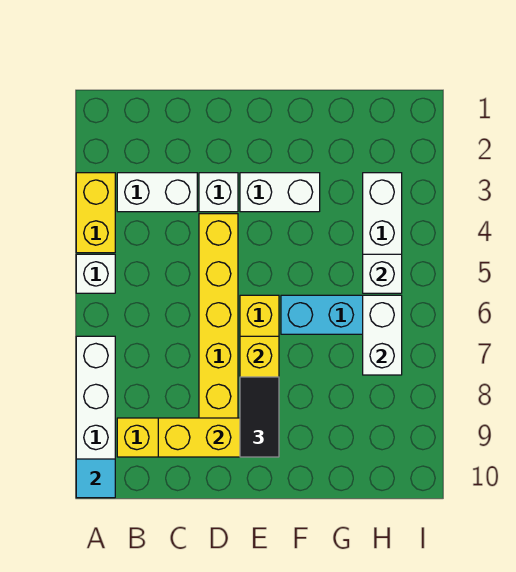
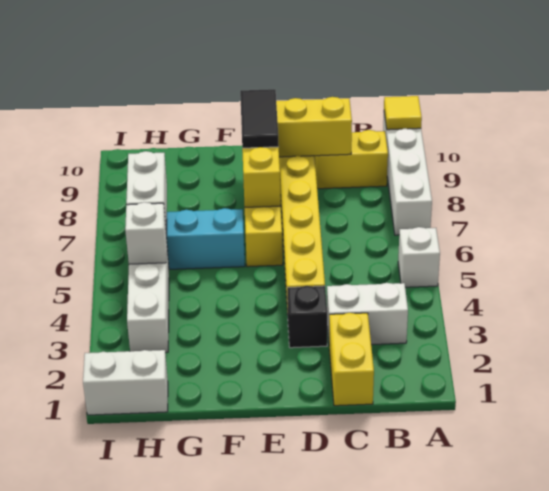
yellow 1x2 brick [76,173,115,253] -> yellow 1x2 brick moved to [329,313,374,406]
cyan 1x1 tile [76,459,115,498] -> yellow 1x1 tile [384,96,422,130]
white 1x1 brick [199,173,238,212] -> black 1x1 brick [287,286,327,348]
white 1x2 brick [240,173,320,212] -> white 1x2 brick moved to [83,350,168,415]

